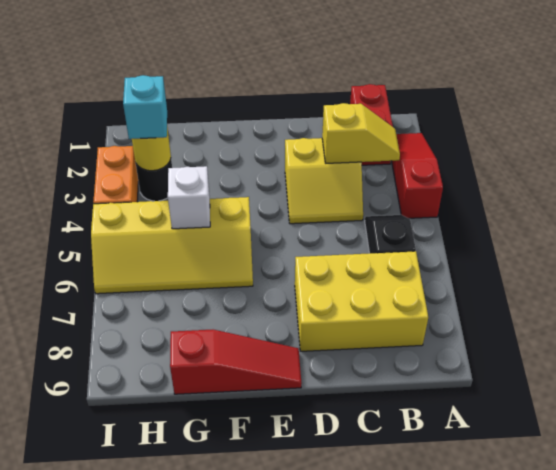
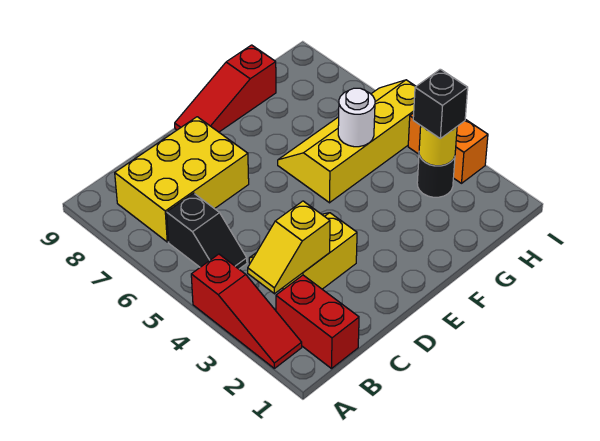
white 1x1 brick [168,166,210,229] -> white 1x1 round brick [338,88,375,147]
cyan 1x1 brick [123,75,167,139] -> black 1x1 brick [413,69,468,138]

